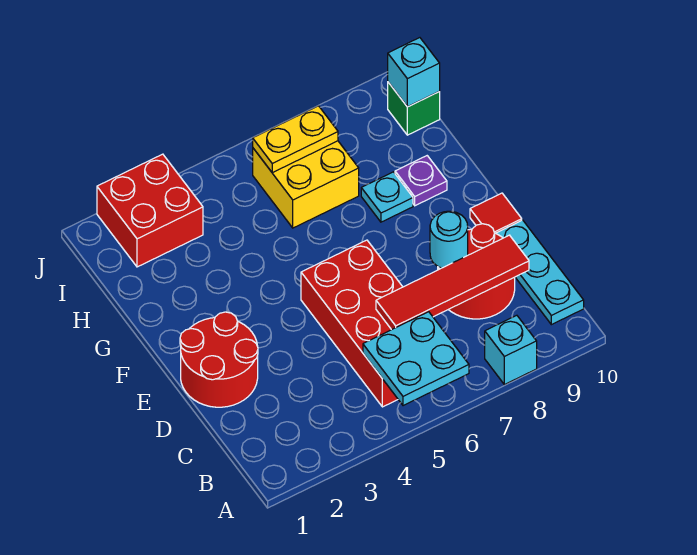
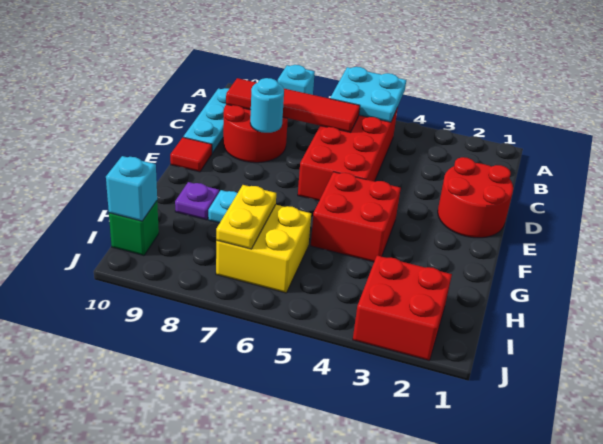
none -> red 2x2 brick [311,172,401,262]
yellow 1x2 plate [253,106,338,173] -> yellow 1x2 plate turned to [216,185,276,249]

